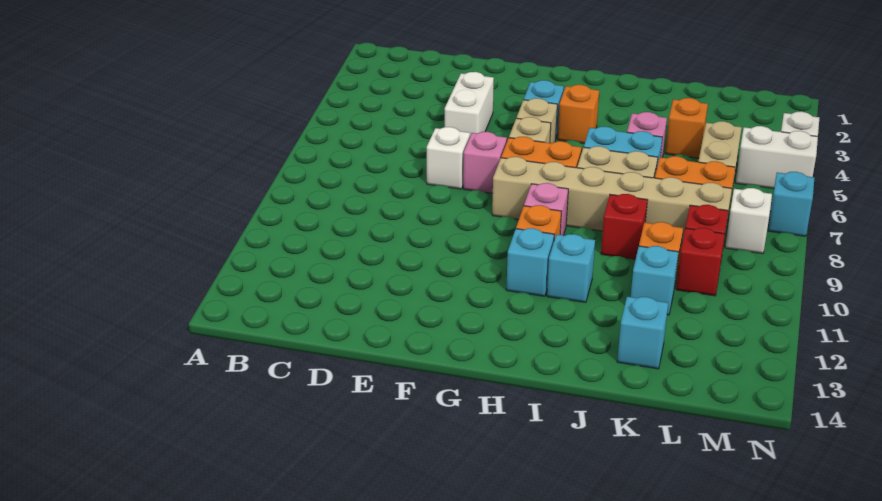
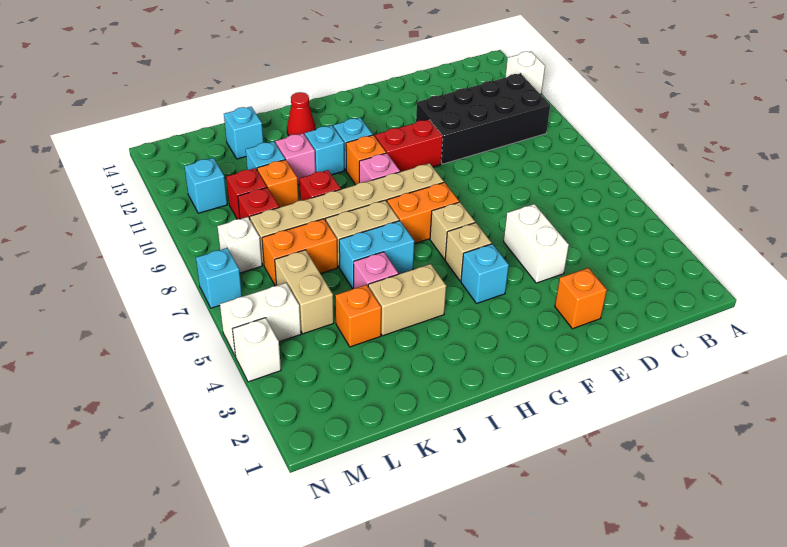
none -> black 2x4 brick [416,74,550,164]
white 1x1 brick [427,127,470,189] -> white 1x1 brick moved to [505,52,545,94]
pink 1x1 brick [463,132,507,193] -> pink 1x1 brick moved to [275,133,316,184]
none -> red 1x2 brick [375,119,443,172]
orange 1x1 brick [558,85,599,143] -> orange 1x1 brick moved to [555,268,607,329]
none -> tan 1x2 brick [368,264,446,336]
none -> red 1x1 cone [287,92,316,136]
none -> cyan 1x1 brick [185,158,227,213]

